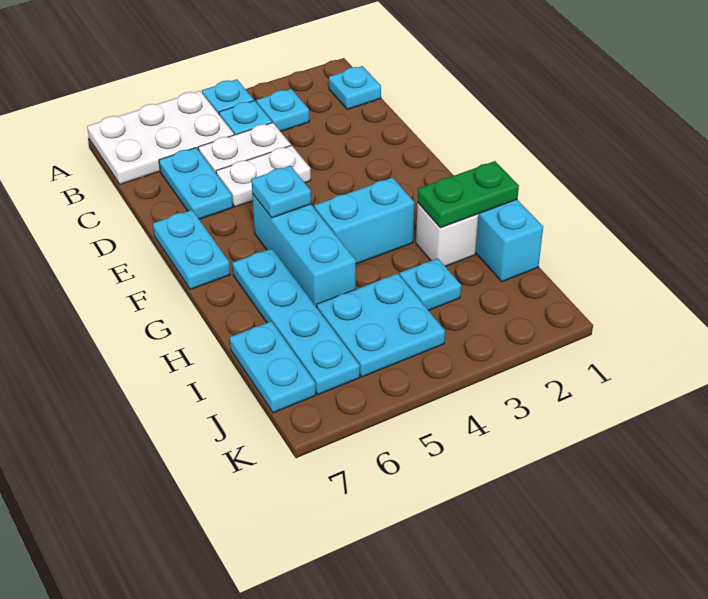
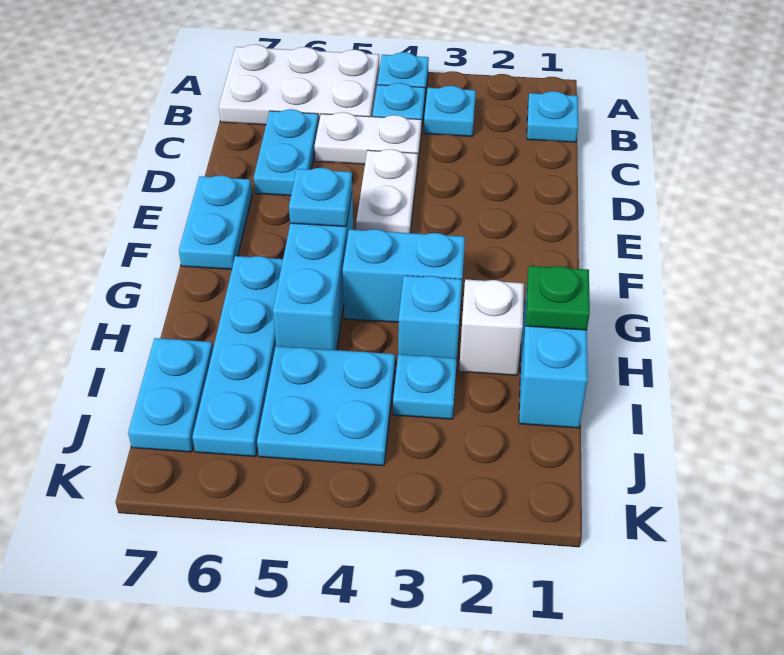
white 1x2 plate [216,145,311,207] -> white 1x2 plate turned to [356,149,418,233]
green 1x2 plate [418,161,519,228] -> green 1x1 plate [526,266,590,330]
none -> cyan 1x1 brick [398,276,462,358]

